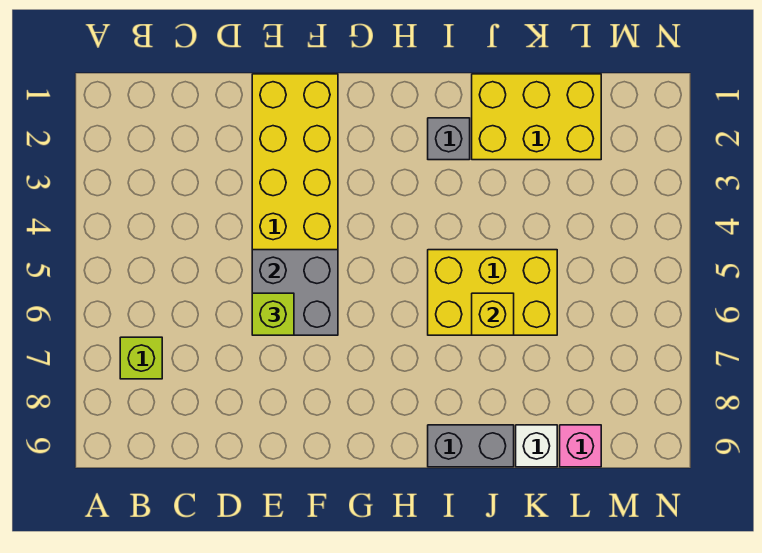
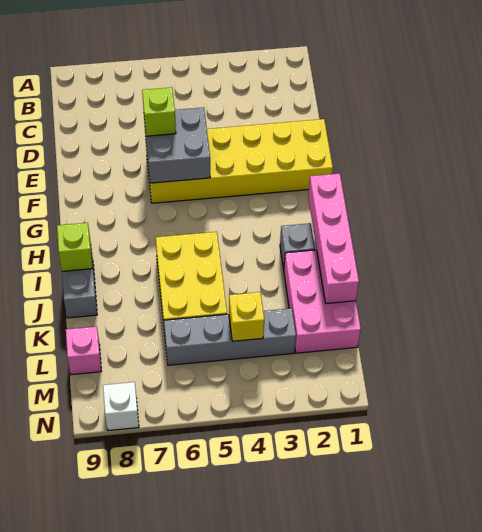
lime 1x1 brick [120,337,162,379] -> lime 1x1 brick moved to [57,223,93,271]
none -> pink 1x4 brick [308,173,359,304]
yellow 2x3 brick [472,74,601,160] -> pink 2x3 brick [284,250,361,353]
yellow 1x1 brick [472,293,514,335] -> yellow 1x1 brick moved to [229,292,264,341]
white 1x1 brick [516,425,557,467] -> white 1x1 brick moved to [103,382,139,431]
none -> grey 1x4 brick [164,308,296,365]

